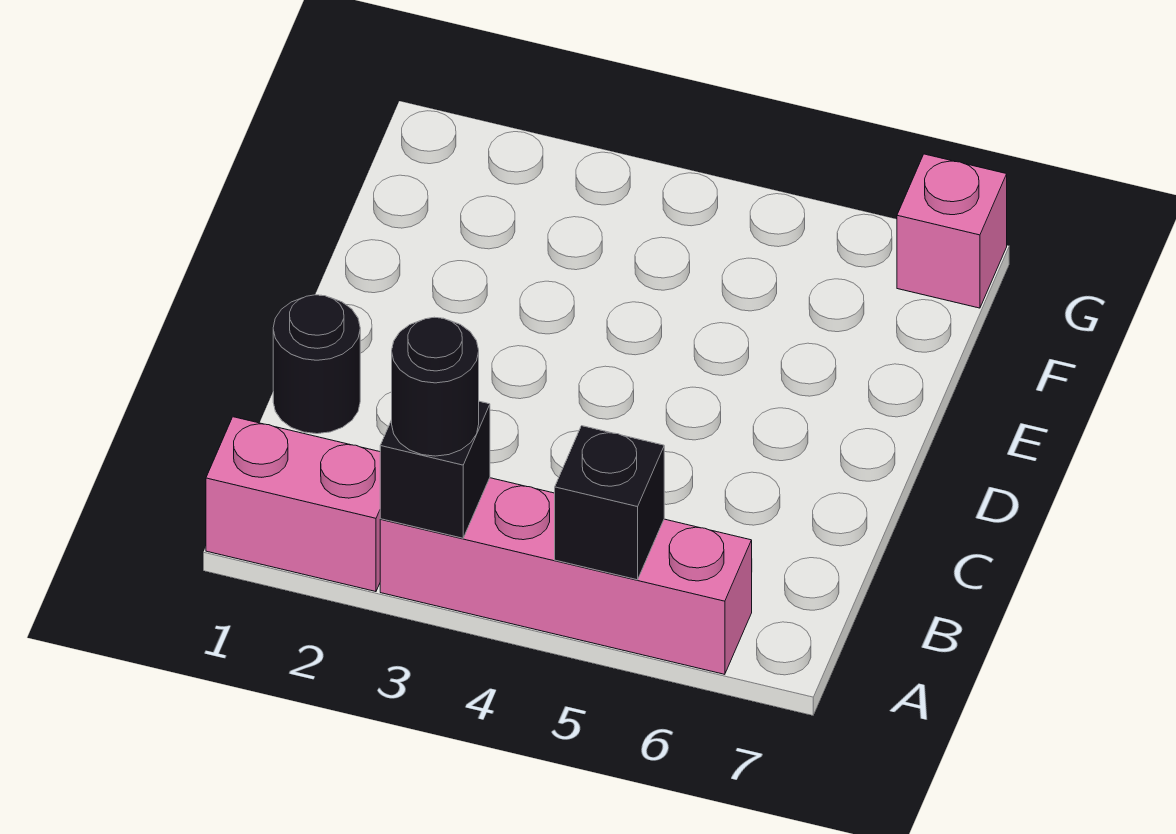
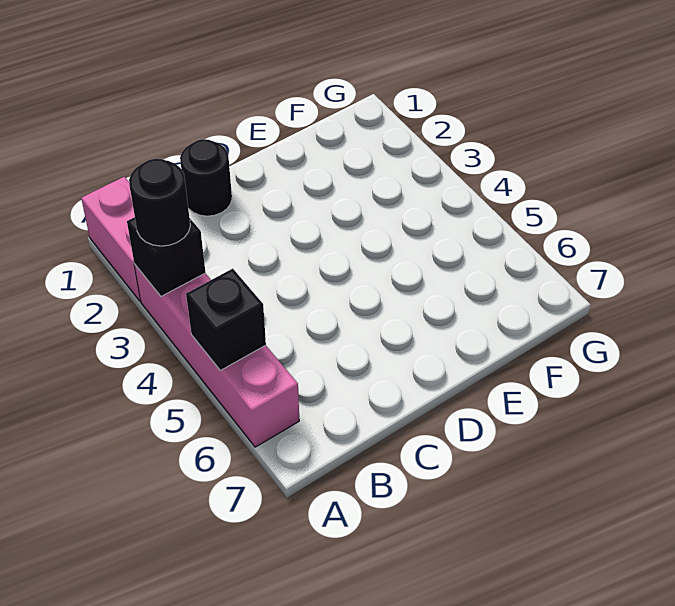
pink 1x1 brick [897,154,1007,308] -> none

